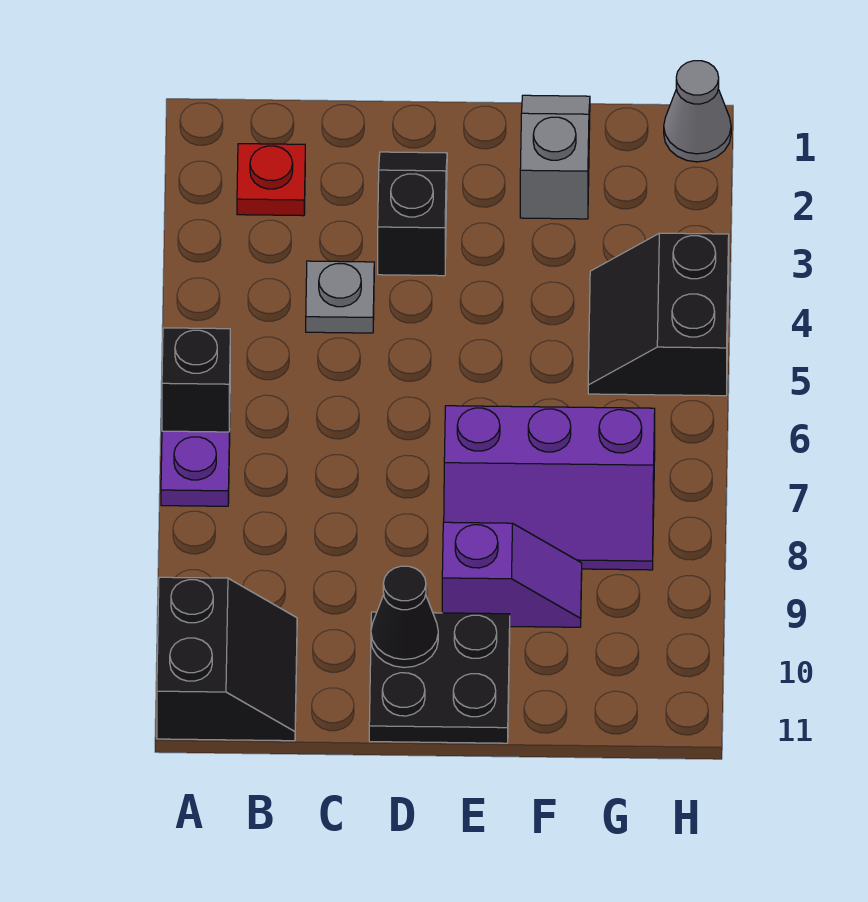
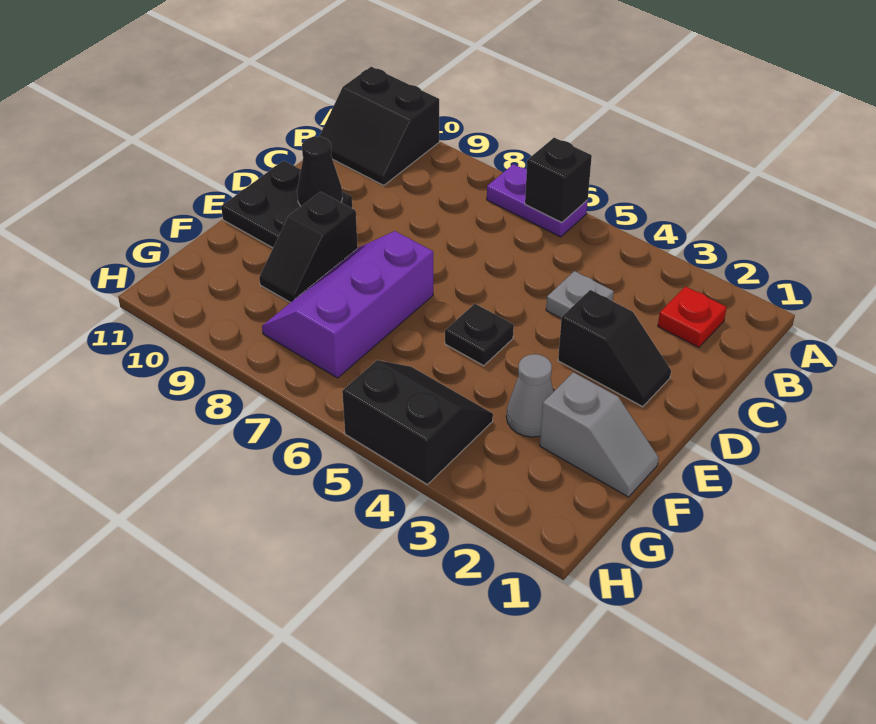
none -> black 1x1 plate [445,304,514,366]
purple 1x2 slope [442,522,582,627] -> black 1x2 slope [259,192,358,303]
grey 1x1 cone [664,61,731,162] -> grey 1x1 cone moved to [506,354,553,437]

